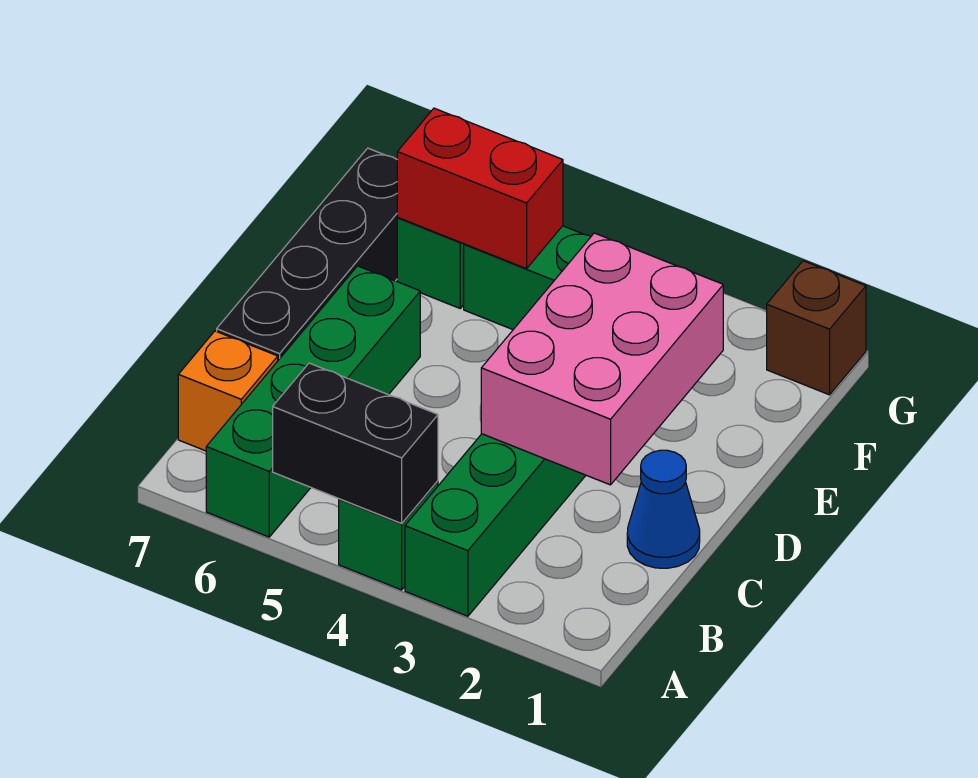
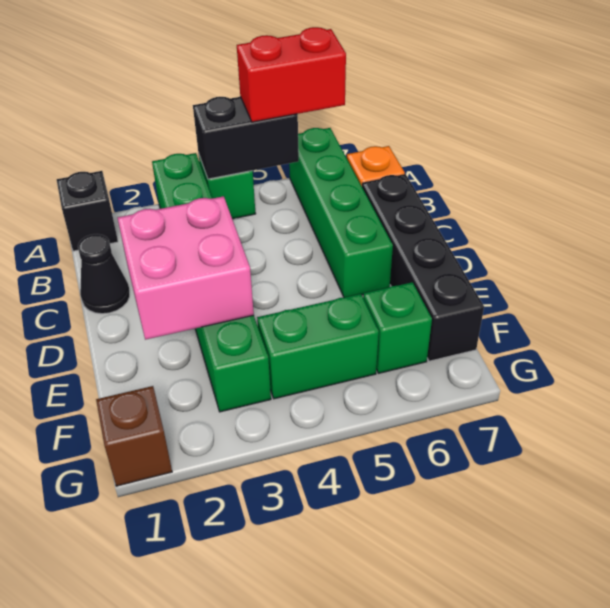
none -> black 1x1 brick [57,171,118,251]
blue 1x1 cone [627,450,700,568] -> black 1x1 cone [78,234,130,314]
pink 2x3 brick [481,233,723,485] -> pink 2x2 brick [118,196,254,340]
red 1x2 brick [397,108,563,269] -> red 1x2 brick moved to [237,27,346,122]

